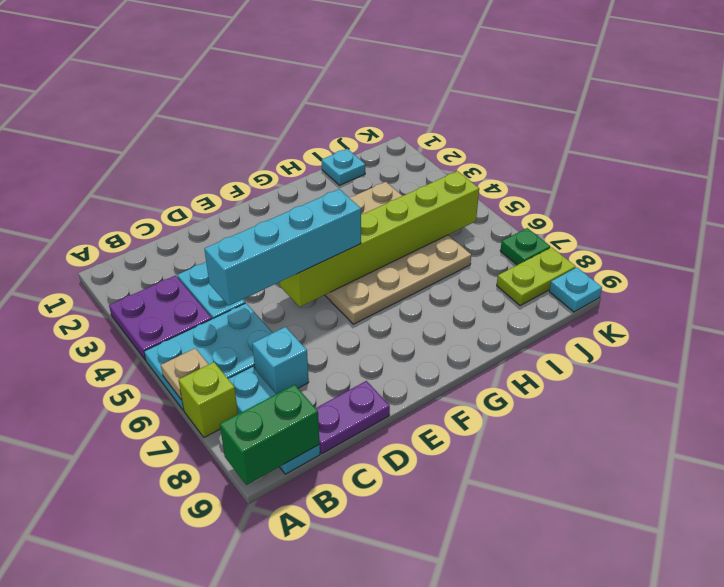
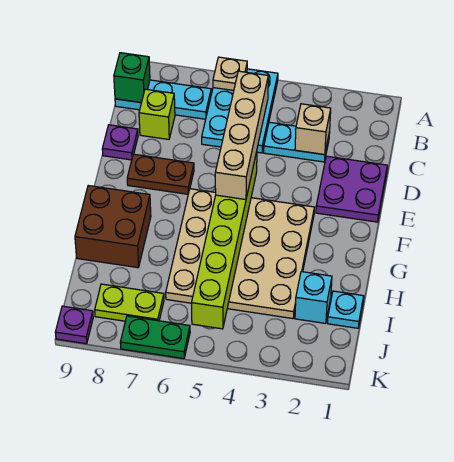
purple 2x2 plate [109,276,212,360] -> purple 2x2 plate moved to [316,156,387,222]
lime 1x1 brick [179,362,238,437] -> lime 1x1 brick moved to [139,89,175,139]
green 1x2 brick [220,385,320,485] -> green 1x1 brick [114,53,150,102]
none -> tan 1x1 brick [295,104,331,155]
cyan 1x4 brick [205,189,361,306] -> tan 1x4 brick [215,71,268,200]
cyan 1x1 brick [252,327,309,394] -> cyan 1x1 brick moved to [295,272,332,323]
purple 1x2 plate [316,381,390,454] -> purple 1x1 plate [102,125,138,160]
none -> brown 1x2 plate [127,154,194,194]
none -> brown 2x2 brick [75,186,151,268]
lime 1x2 plate [497,247,576,306] -> lime 1x2 plate turned to [95,284,164,321]
green 1x1 plate [500,228,550,265] -> green 1x2 plate [120,316,190,359]
cyan 1x1 plate [549,267,602,312] -> purple 1x1 plate [55,306,93,344]

